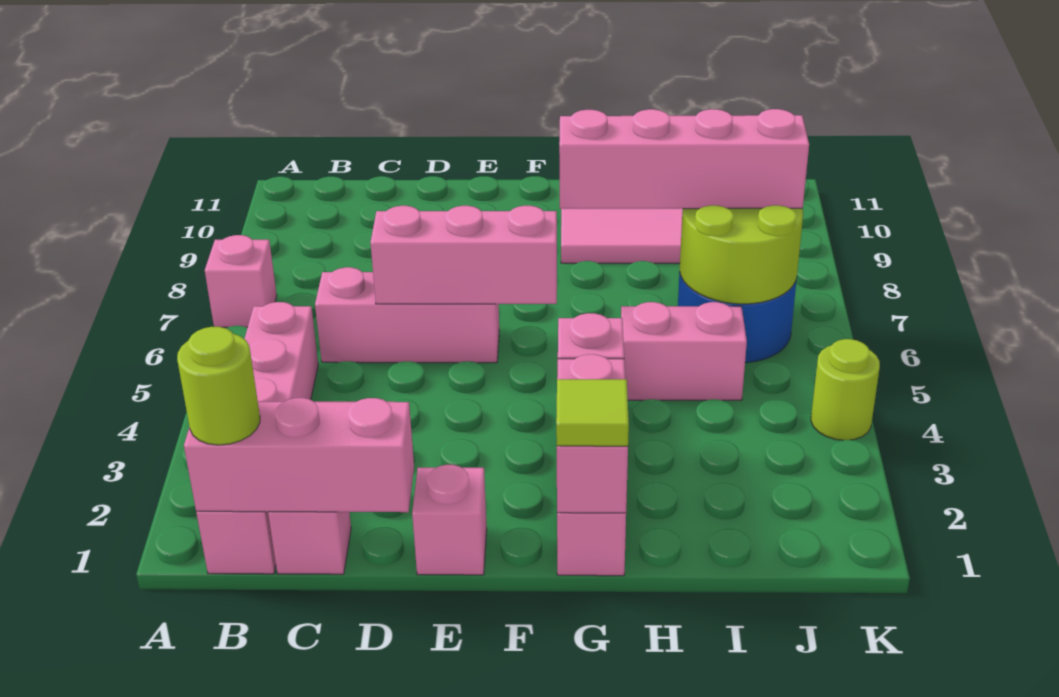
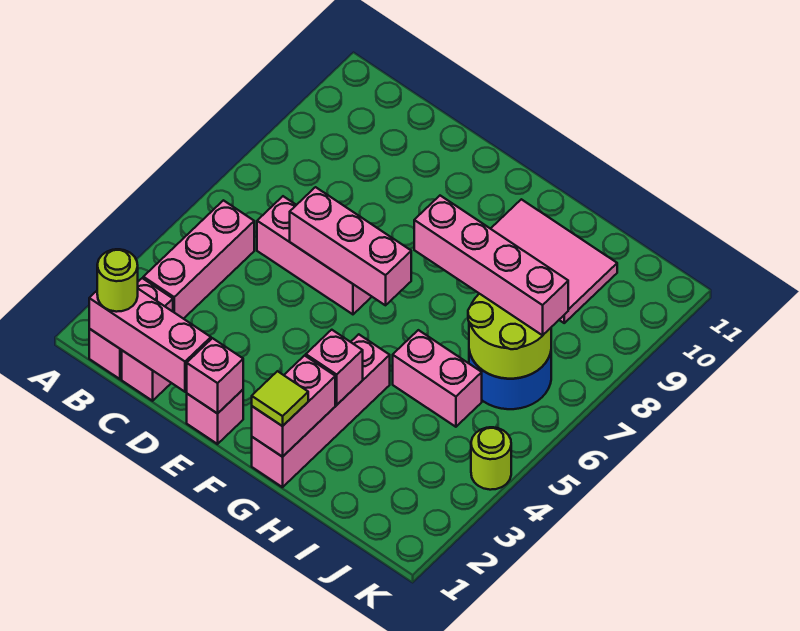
pink 1x1 brick [205,235,277,327] -> pink 1x1 brick moved to [187,338,243,414]

